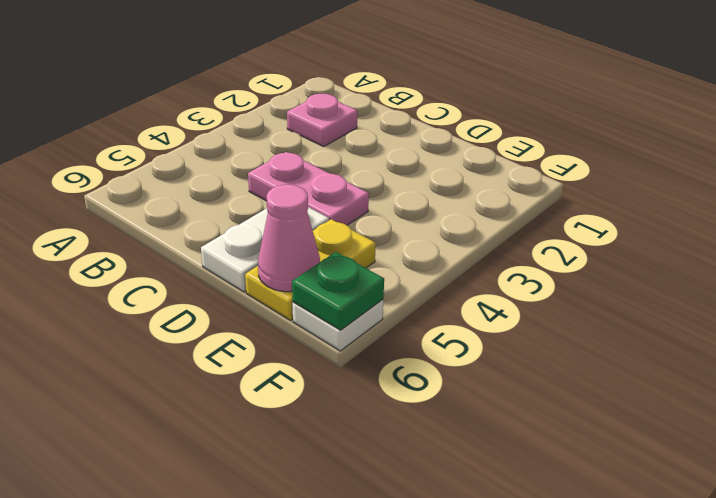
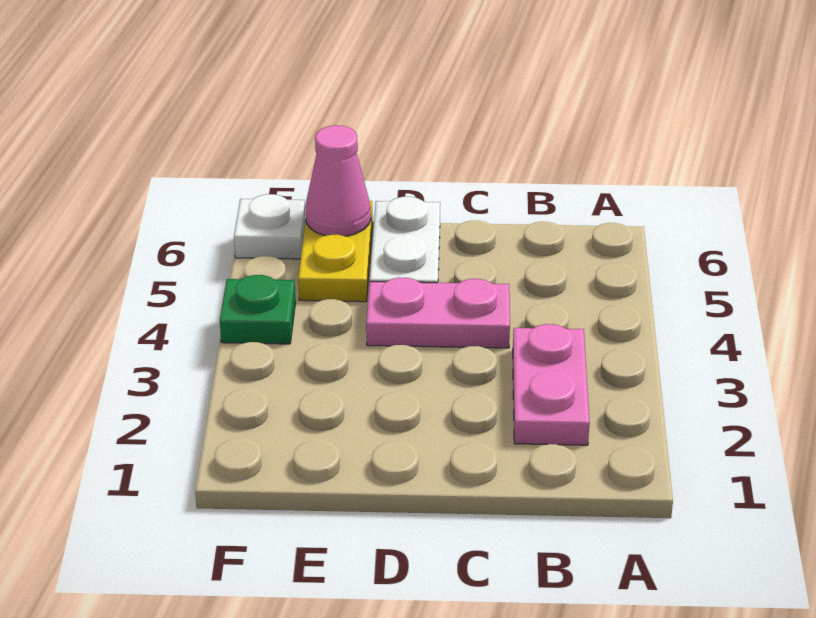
pink 1x1 plate [287,94,357,147] -> pink 1x2 plate [513,324,590,445]
green 1x1 plate [292,252,384,330] -> green 1x1 plate moved to [220,275,295,344]

